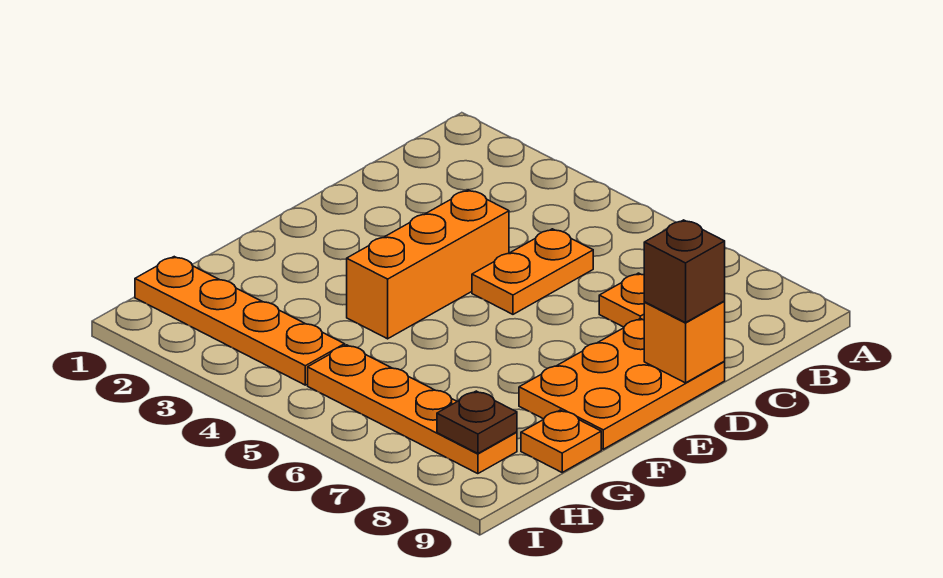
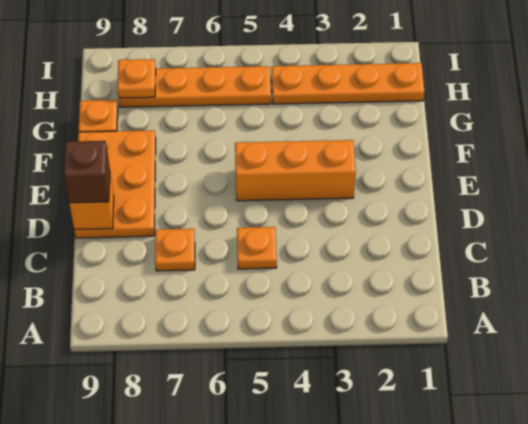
orange 1x2 plate [472,229,593,314] -> orange 1x1 plate [237,227,277,269]
orange 1x3 brick [347,190,509,339] -> orange 1x3 brick turned to [235,140,356,201]
brown 1x1 plate [437,391,517,453] -> orange 1x1 plate [117,59,156,98]

